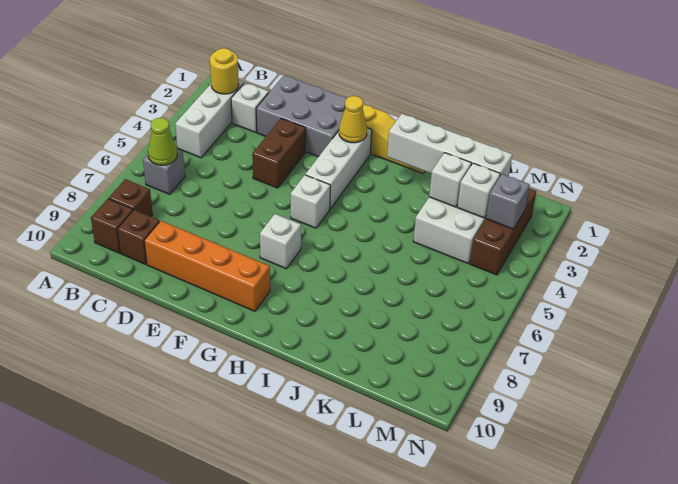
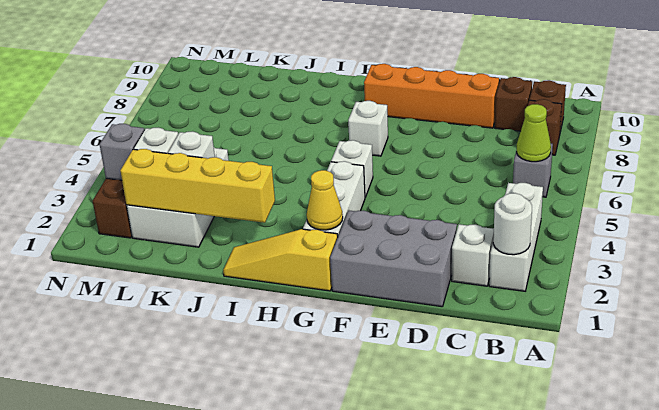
yellow 1x1 round brick [210,48,239,94] -> white 1x1 round brick [493,193,532,255]
brown 1x2 brick [252,118,306,188] -> none
white 1x4 brick [387,114,512,176] -> yellow 1x4 brick [120,149,275,223]

